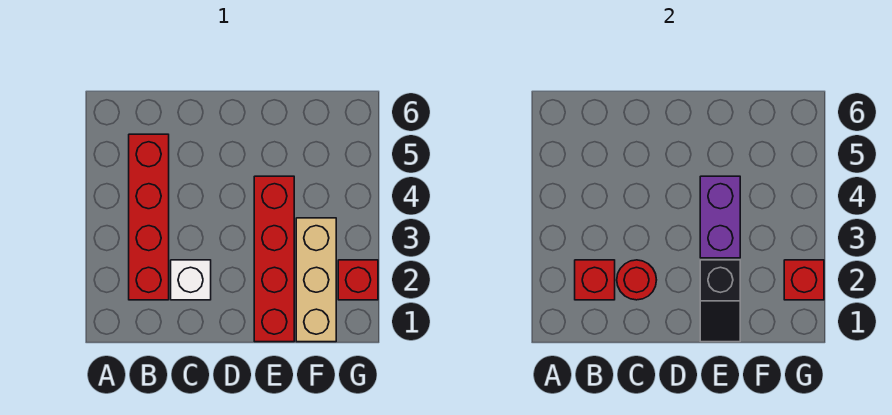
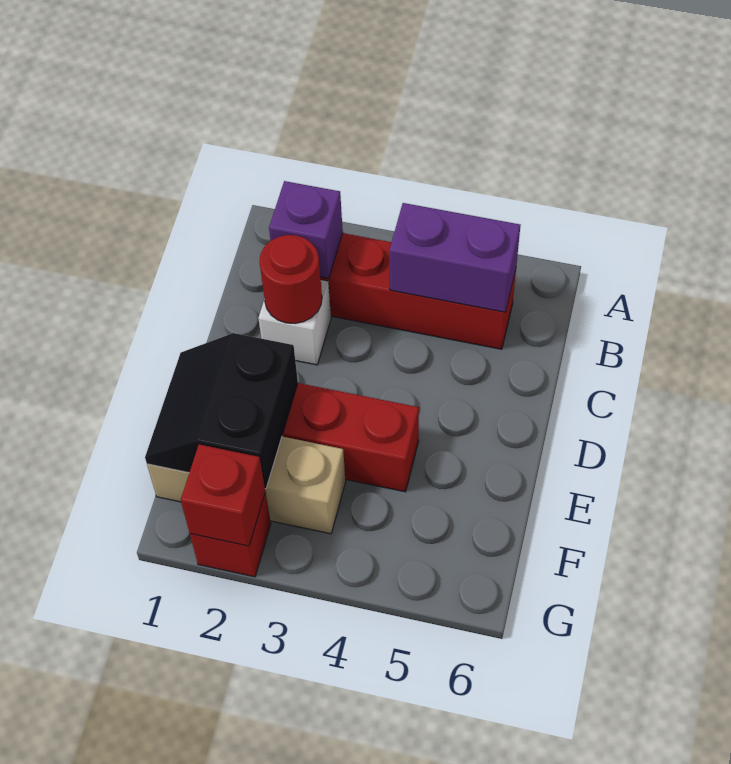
red 1x1 brick [575,260,615,300] -> purple 1x1 brick [269,181,343,279]
black 1x2 slope [700,260,740,342] -> black 2x2 slope [145,333,298,489]
purple 1x2 brick [700,176,740,258] -> purple 1x2 brick moved to [389,203,520,312]

